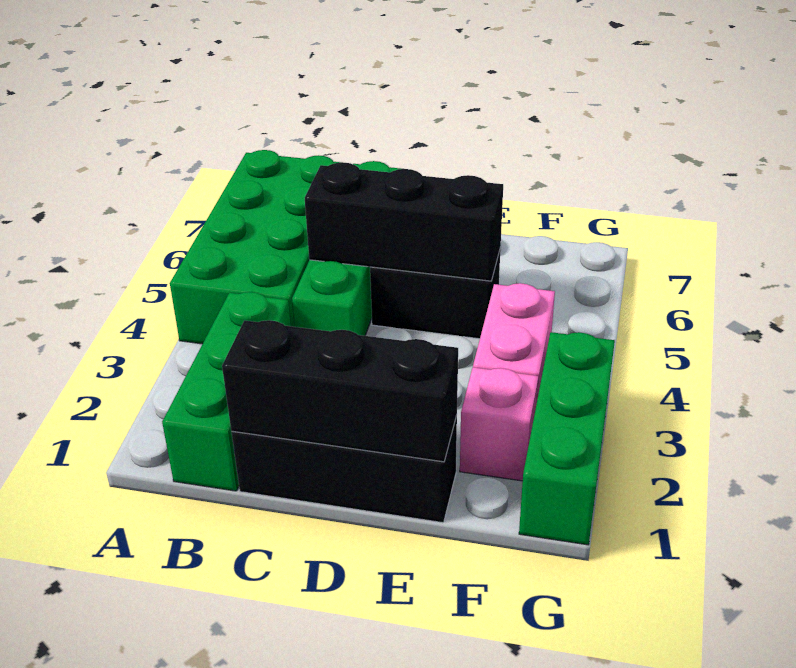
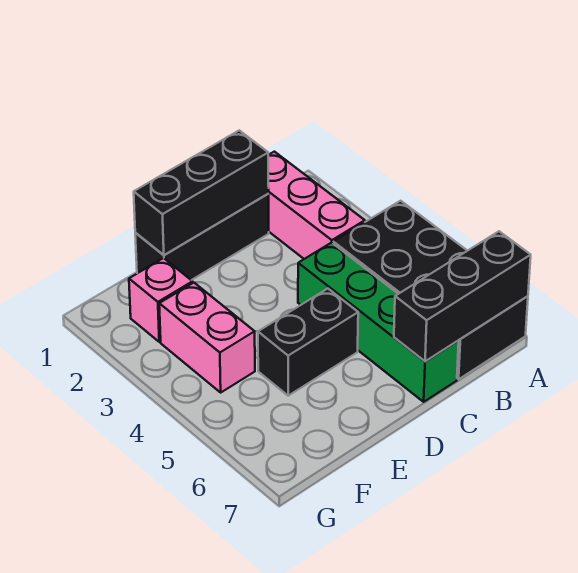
green 2x4 brick [170,150,342,344] -> black 2x4 brick [333,201,528,379]
green 1x3 brick [162,292,291,491] -> pink 1x3 brick [268,152,365,259]
black 1x3 brick [305,162,503,281] -> black 1x3 brick moved to [394,231,531,361]
green 1x3 brick [519,332,615,545] -> none

